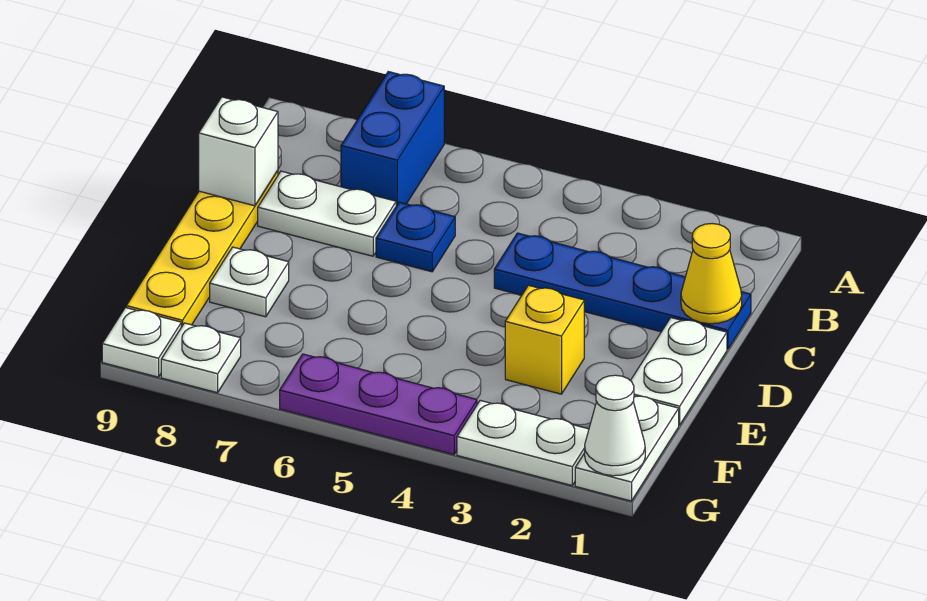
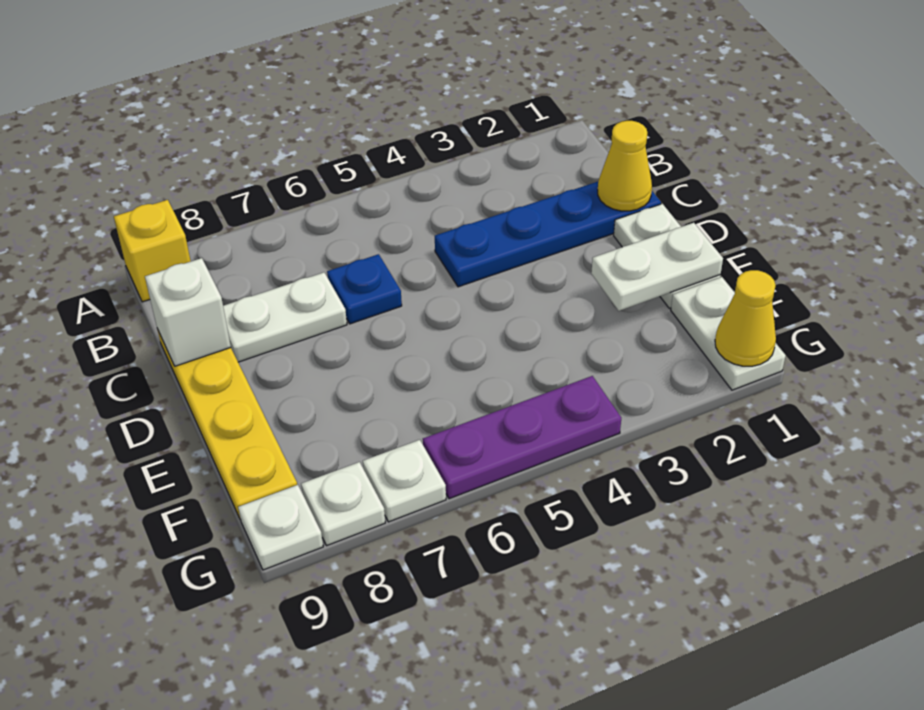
blue 1x2 brick [341,72,444,206] -> none
yellow 1x1 brick [505,285,584,394] -> yellow 1x1 brick moved to [114,200,191,302]
white 1x1 plate [210,247,289,317] -> white 1x1 plate moved to [363,440,446,522]
white 1x1 cone [585,375,645,476] -> yellow 1x1 cone [715,270,776,366]
white 1x2 plate [457,400,589,485] -> white 1x2 plate moved to [591,223,723,311]

